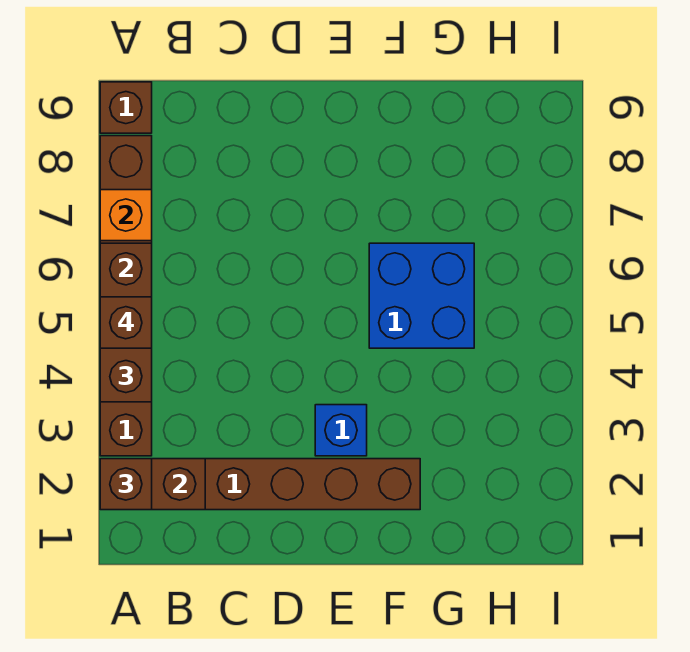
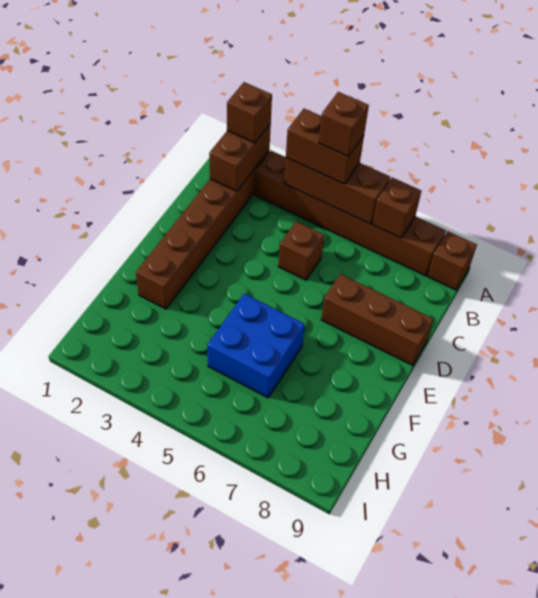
orange 1x1 brick [100,190,152,241] -> brown 1x1 brick [372,178,421,238]
none -> brown 1x1 brick [278,221,324,280]
none -> brown 1x3 brick [321,274,434,365]
blue 1x1 brick [315,405,367,456] -> none

